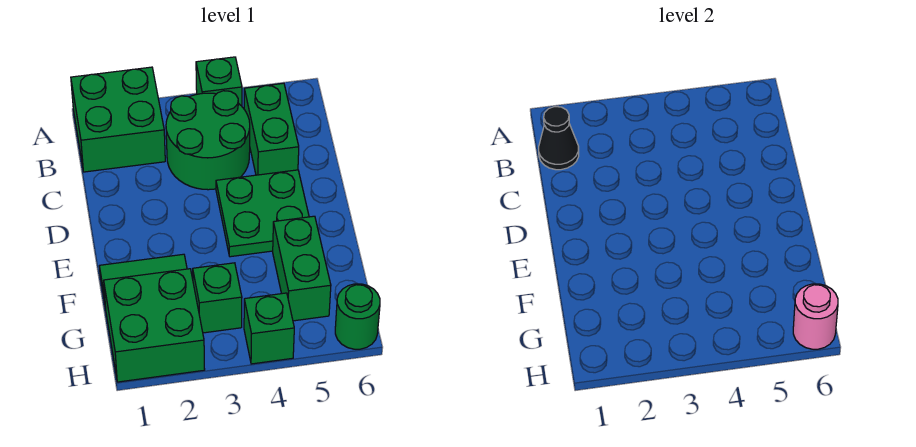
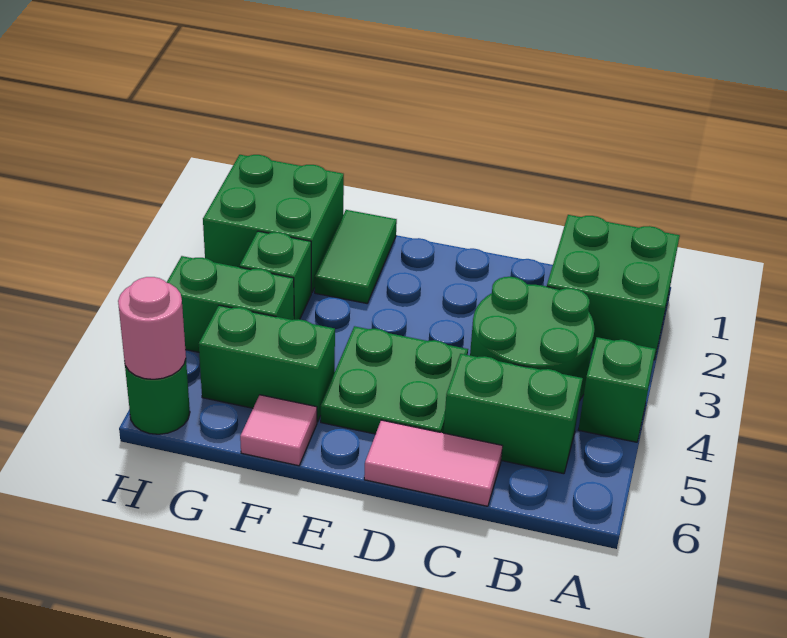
black 1x1 cone [539,107,579,170] -> none
none -> pink 1x2 tile [364,420,503,506]
none -> pink 1x1 tile [240,395,317,466]
green 1x1 brick [244,293,294,364] -> green 1x2 brick [166,256,294,352]

